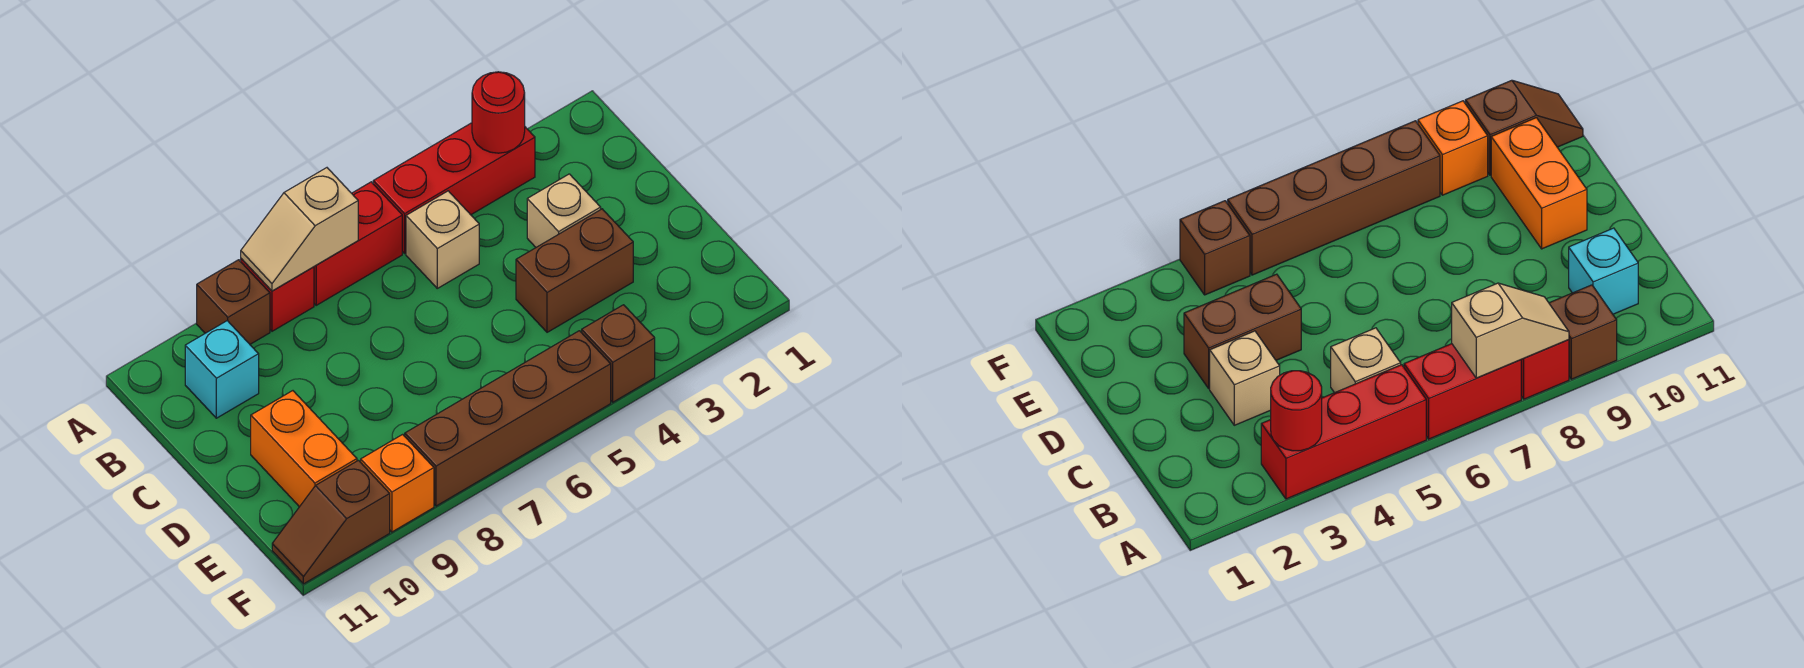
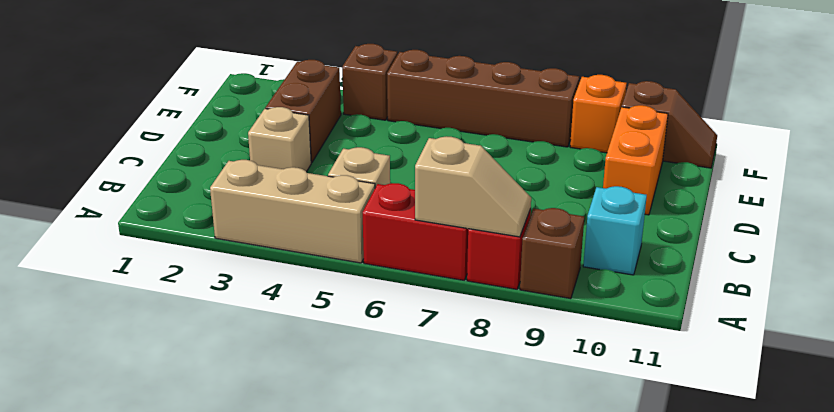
red 1x3 brick [373,123,535,253] -> tan 1x3 brick [210,160,375,263]
red 1x1 round brick [472,72,525,153] -> none
brown 1x2 brick [516,209,633,332] -> brown 1x2 brick turned to [265,60,341,163]

